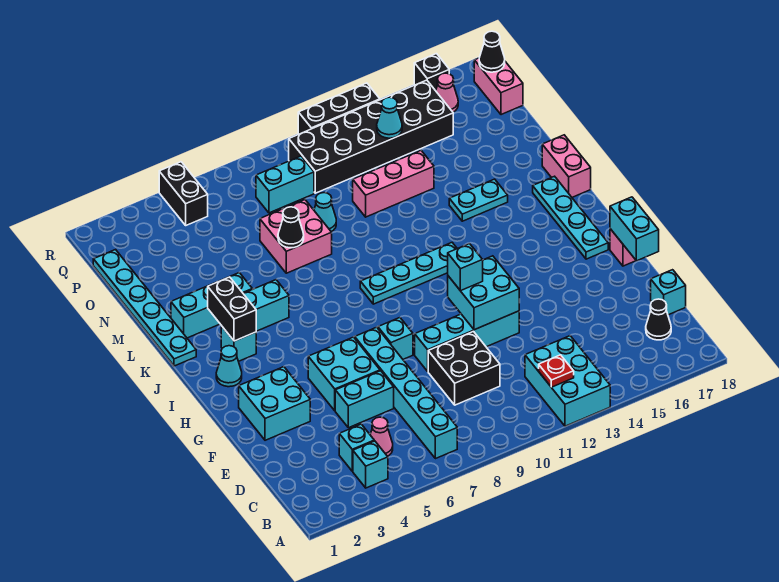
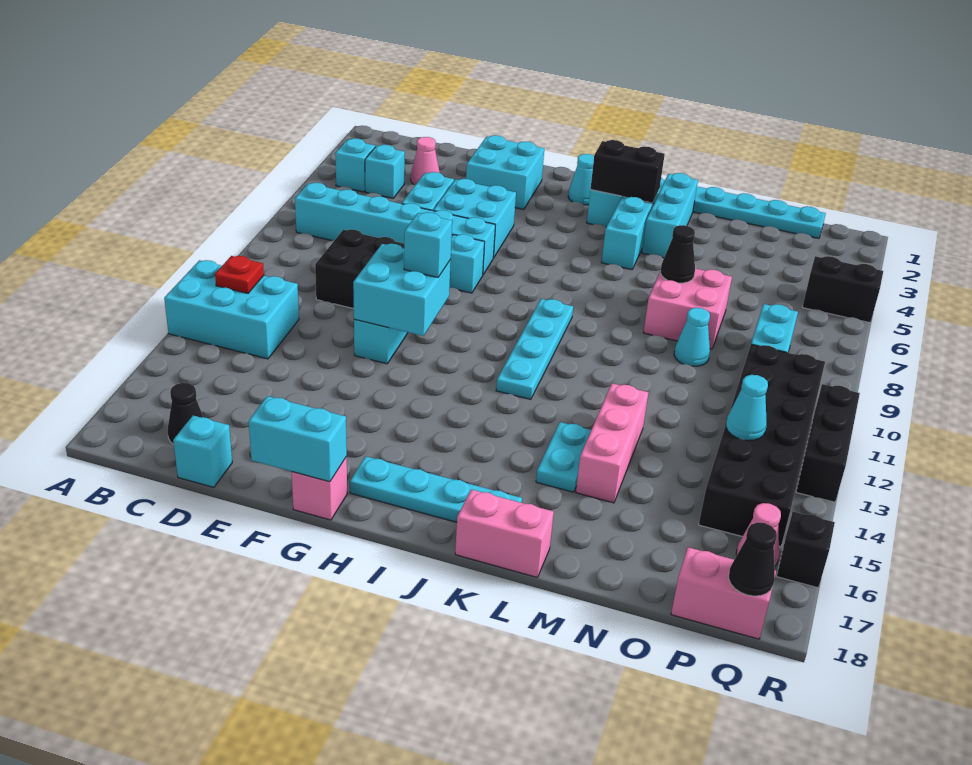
pink 1x1 cone [370,417,393,456] -> pink 1x1 cone moved to [411,137,440,185]
pink 1x3 brick [353,151,434,217] -> pink 1x3 brick moved to [576,383,649,503]

